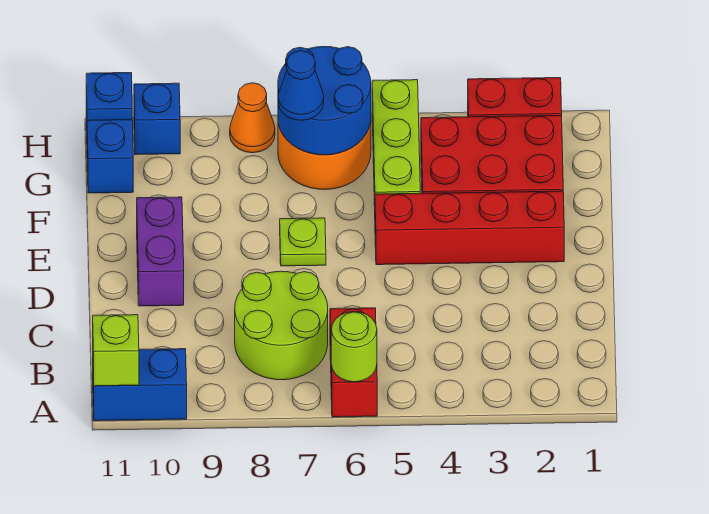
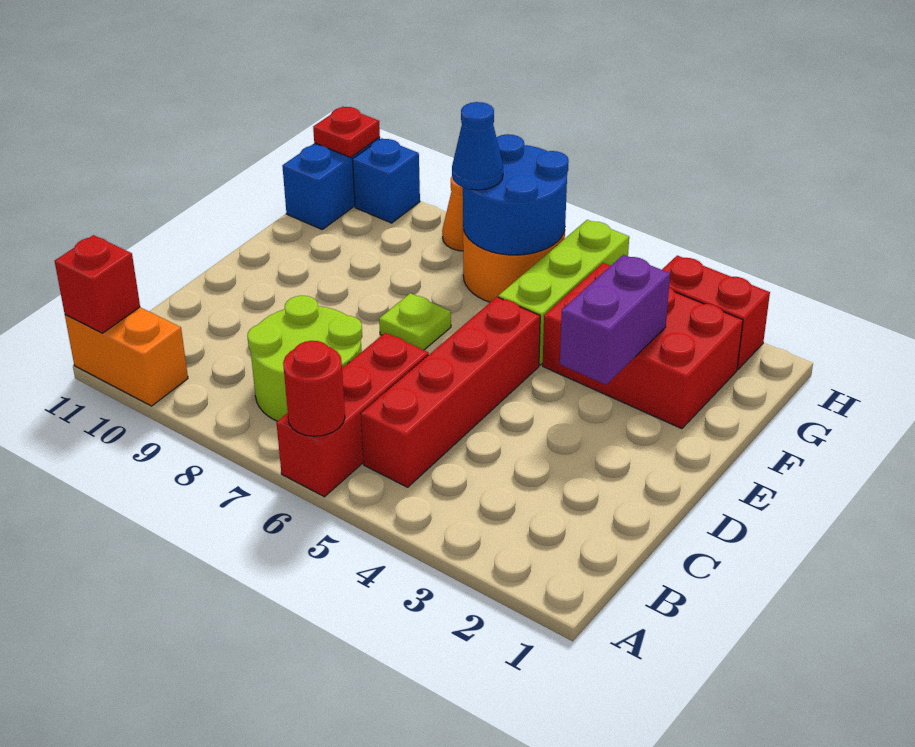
red 1x2 brick [330,308,377,417] -> red 1x3 brick [276,333,429,497]
lime 1x1 round brick [331,311,377,382] -> red 1x1 round brick [283,341,345,436]
blue 1x2 brick [93,349,187,421] -> orange 1x2 brick [65,307,188,406]
lime 1x1 brick [93,315,139,386] -> red 1x1 brick [55,235,140,333]
purple 1x2 brick [137,197,184,306] -> purple 1x2 brick moved to [560,255,670,385]
red 1x4 brick [375,191,564,265] -> red 1x4 brick turned to [361,297,540,487]
blue 1x1 plate [86,73,132,121] -> red 1x1 plate [313,107,380,157]

